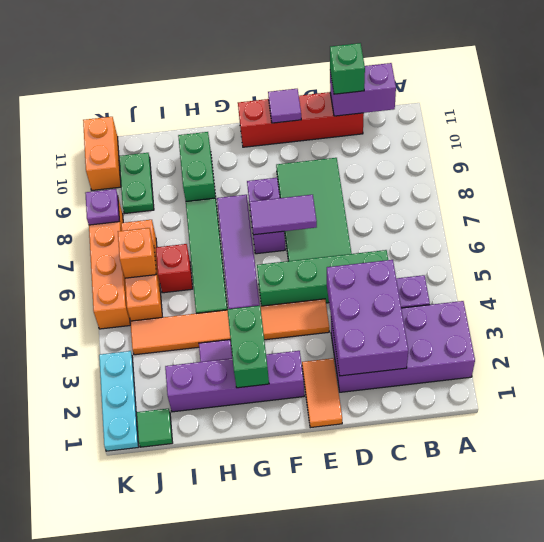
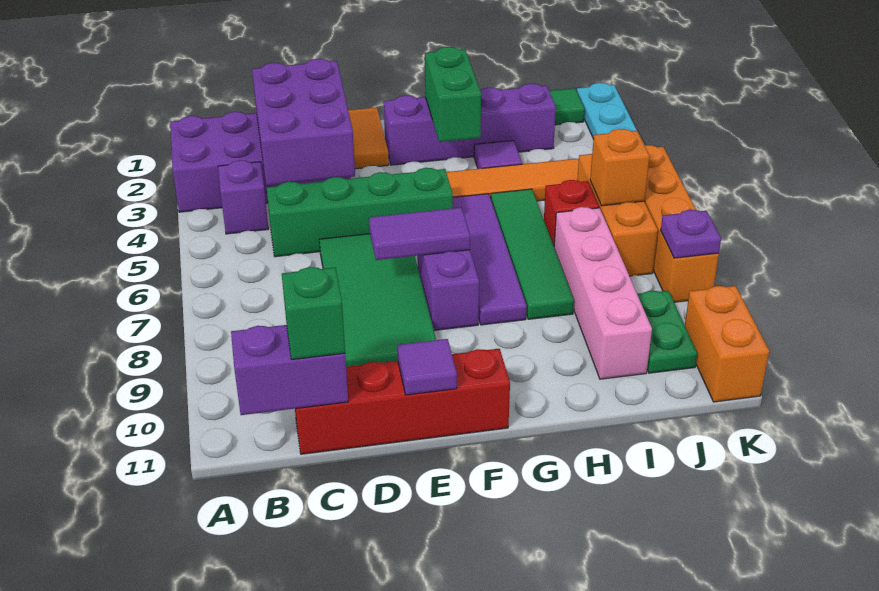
green 1x2 brick [178,132,216,201] -> none
none -> pink 1x4 brick [554,207,652,379]

